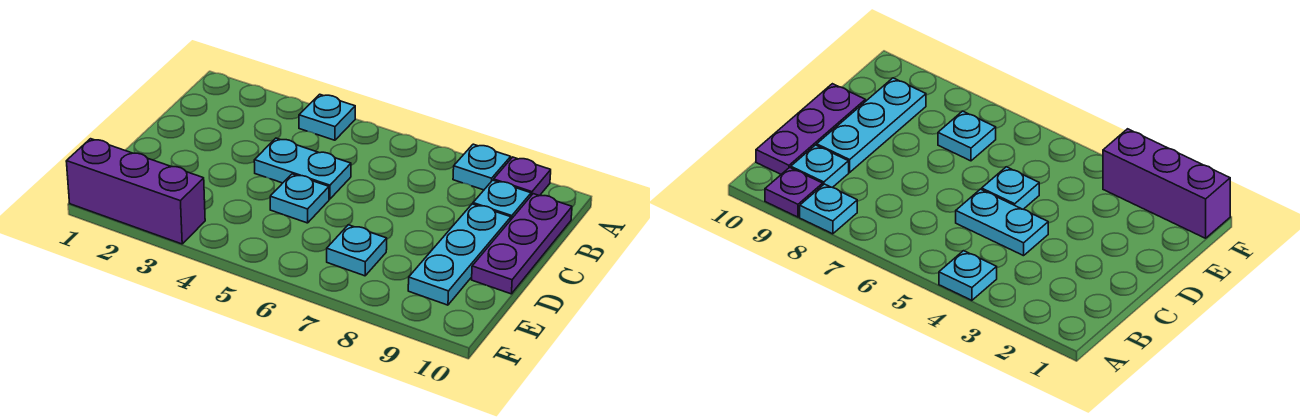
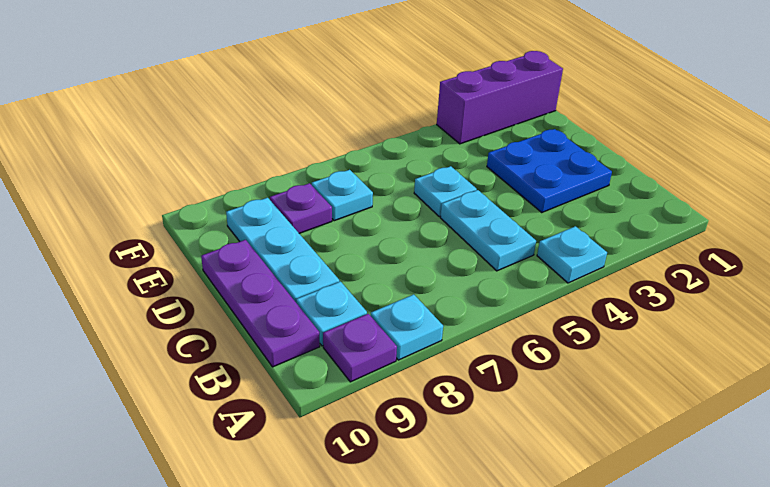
none -> blue 2x2 plate [487,129,612,213]
cyan 1x2 plate [254,138,351,199] -> cyan 1x2 plate turned to [440,190,536,271]
none -> purple 1x1 plate [270,183,332,233]

